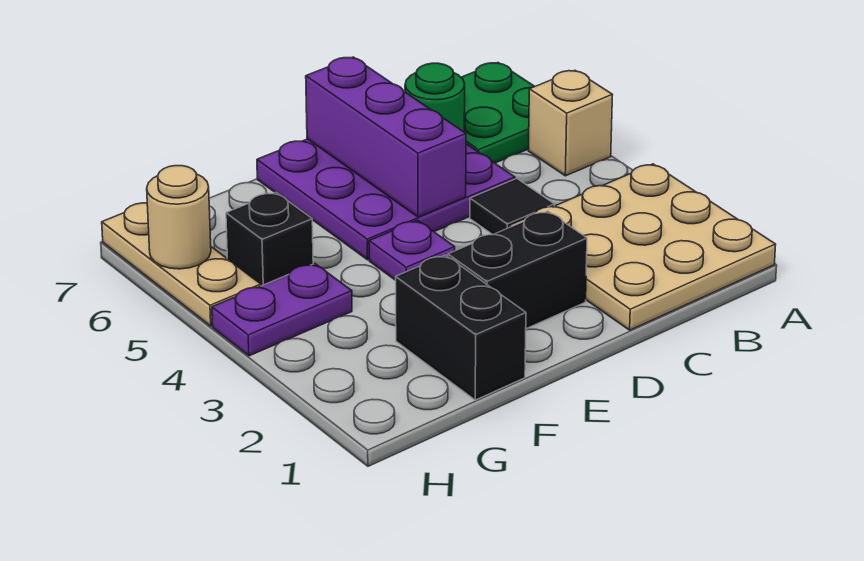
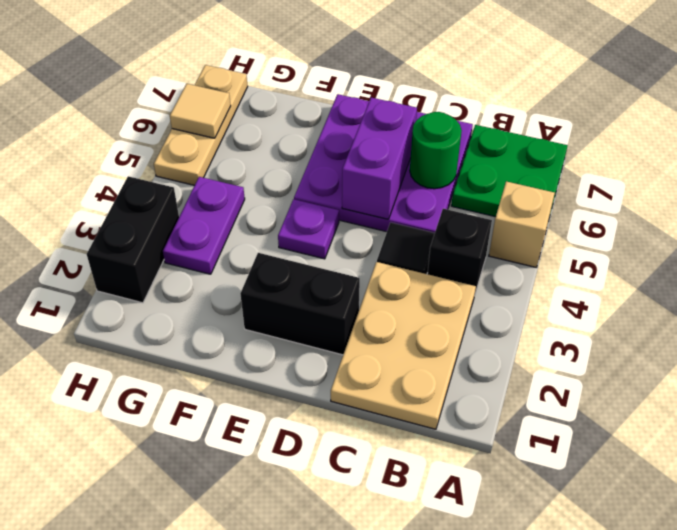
tan 3x3 plate [509,164,776,330] -> tan 2x3 plate [331,262,476,429]
purple 1x3 brick [306,57,466,217] -> purple 1x2 brick [342,98,417,219]
black 1x2 brick [396,255,526,400] -> black 1x2 brick moved to [87,176,179,303]
purple 1x2 plate [212,264,352,356] -> purple 1x2 plate turned to [163,177,245,274]
black 1x1 brick [226,192,313,286] -> black 1x1 brick moved to [427,209,492,293]
tan 1x1 round brick [147,166,211,269] -> tan 1x1 tile [170,84,231,138]

